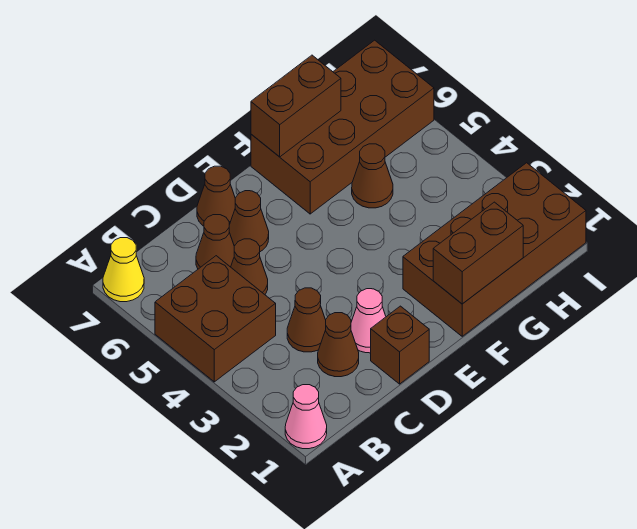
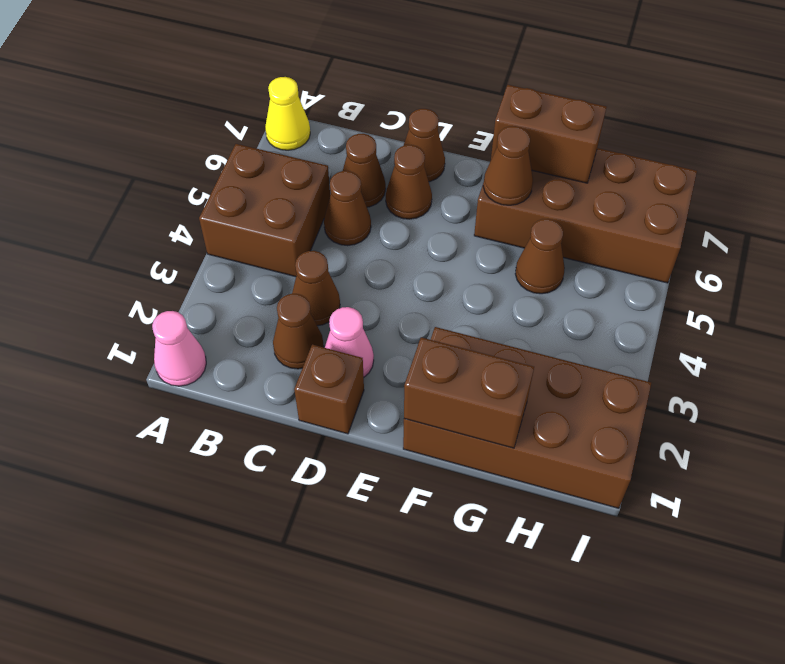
none -> brown 1x1 cone [483,126,533,205]

